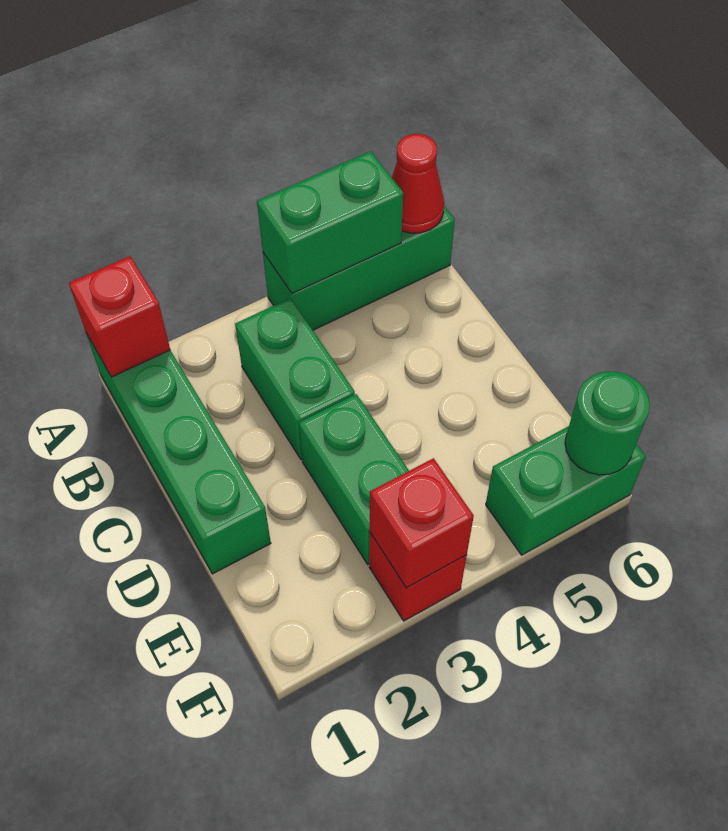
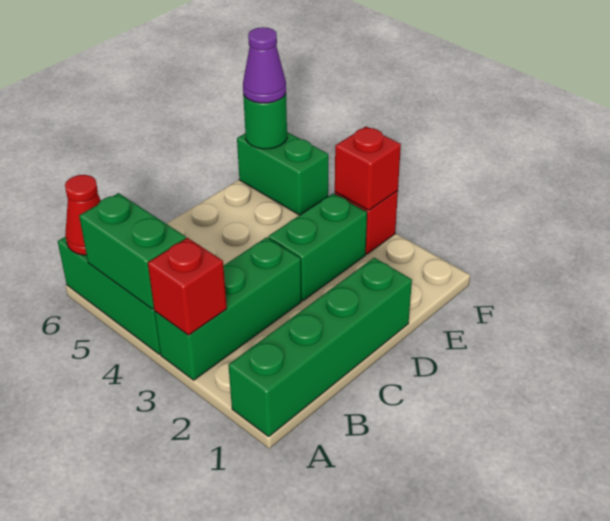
red 1x1 brick [69,256,170,377] -> red 1x1 brick moved to [148,238,227,335]
green 1x2 brick [235,298,355,460] -> green 1x3 brick [155,237,301,380]
none -> purple 1x1 cone [243,27,286,103]

